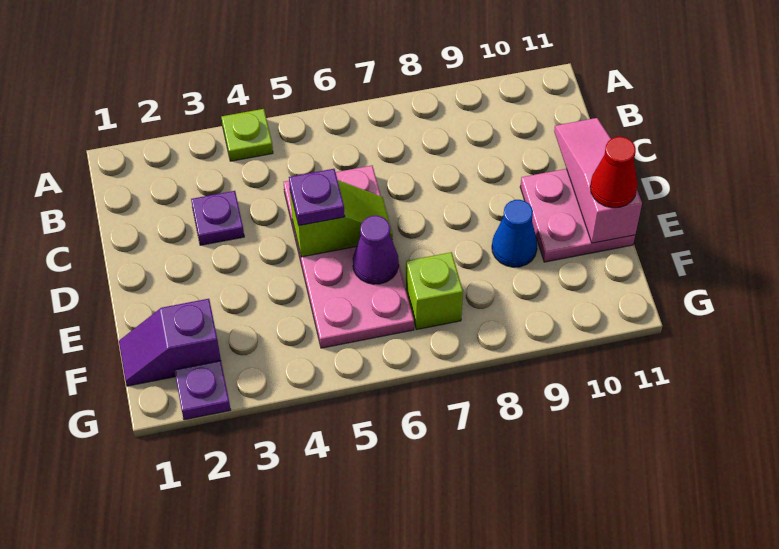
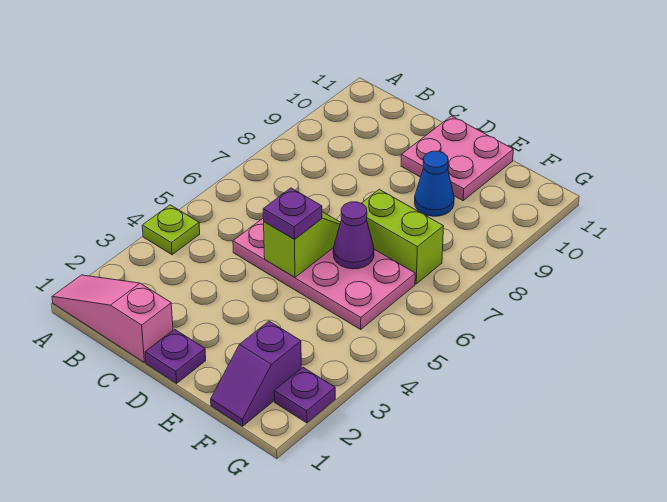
purple 1x1 plate [191,191,244,245] -> purple 1x1 plate moved to [145,329,206,383]
pink 1x3 slope [554,118,642,243] -> pink 1x3 slope moved to [52,275,173,363]
red 1x1 cone [590,137,638,208] -> none
lime 1x1 brick [406,252,463,330] -> lime 1x2 brick [361,189,444,284]

